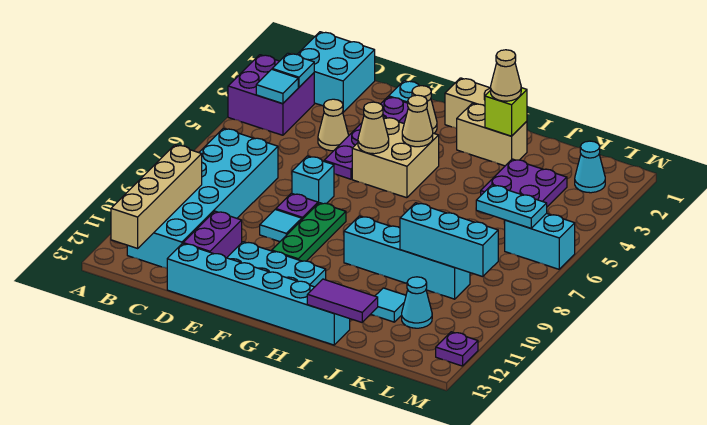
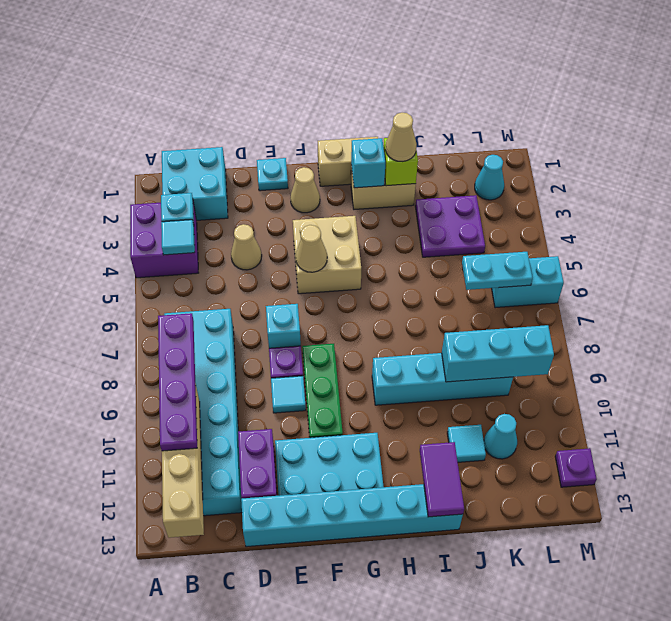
purple 1x4 plate [324,97,408,179] -> purple 1x4 plate moved to [158,313,197,451]
tan 1x1 cone [402,95,433,147] -> none
none -> cyan 1x1 brick [351,138,385,188]
purple 1x2 tile [307,279,378,322] -> purple 1x2 tile turned to [420,442,464,517]

